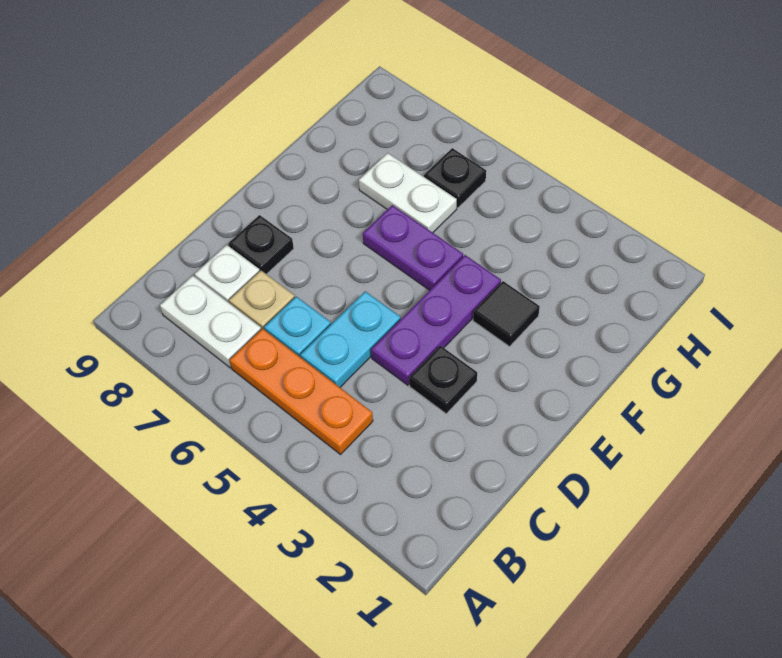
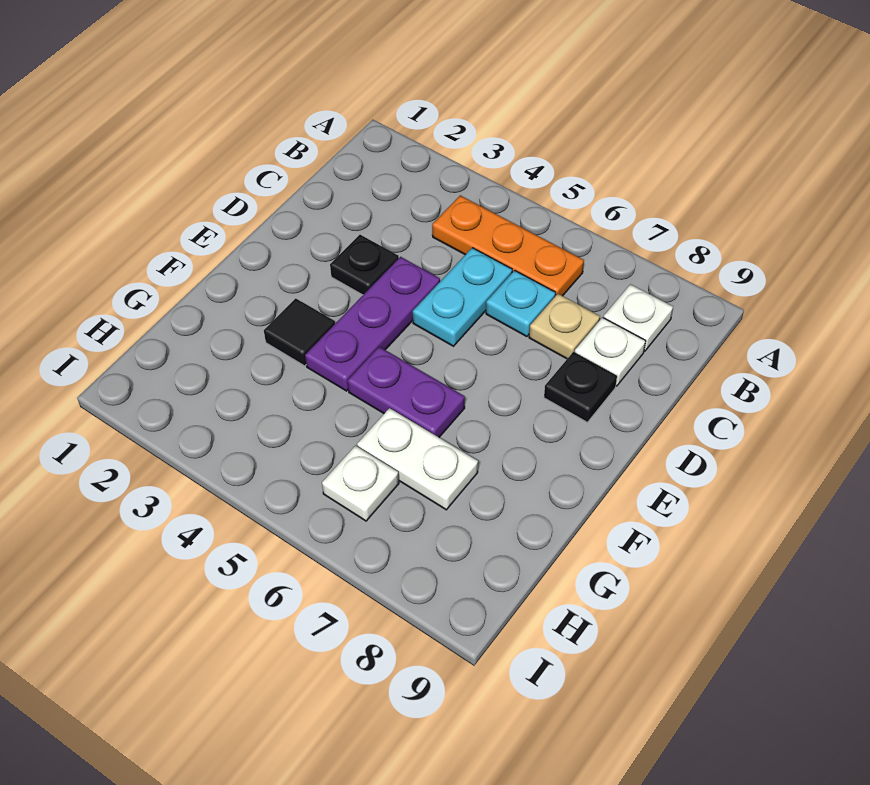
white 1x2 plate [160,275,261,368] -> white 1x1 plate [603,284,673,351]
black 1x1 plate [424,148,486,208] -> white 1x1 plate [322,446,399,521]

